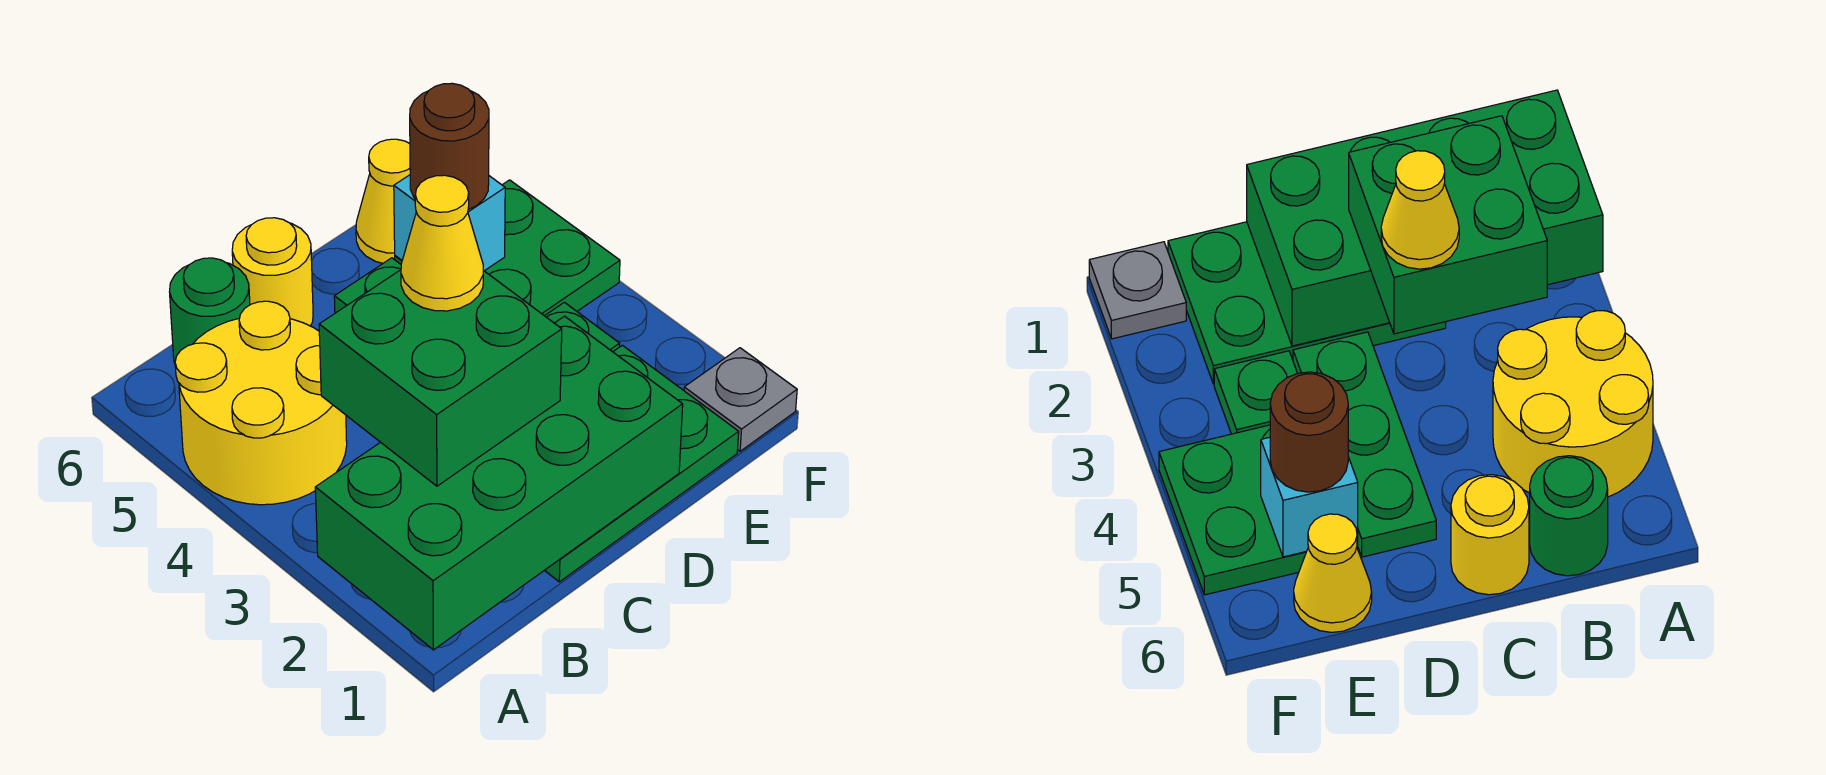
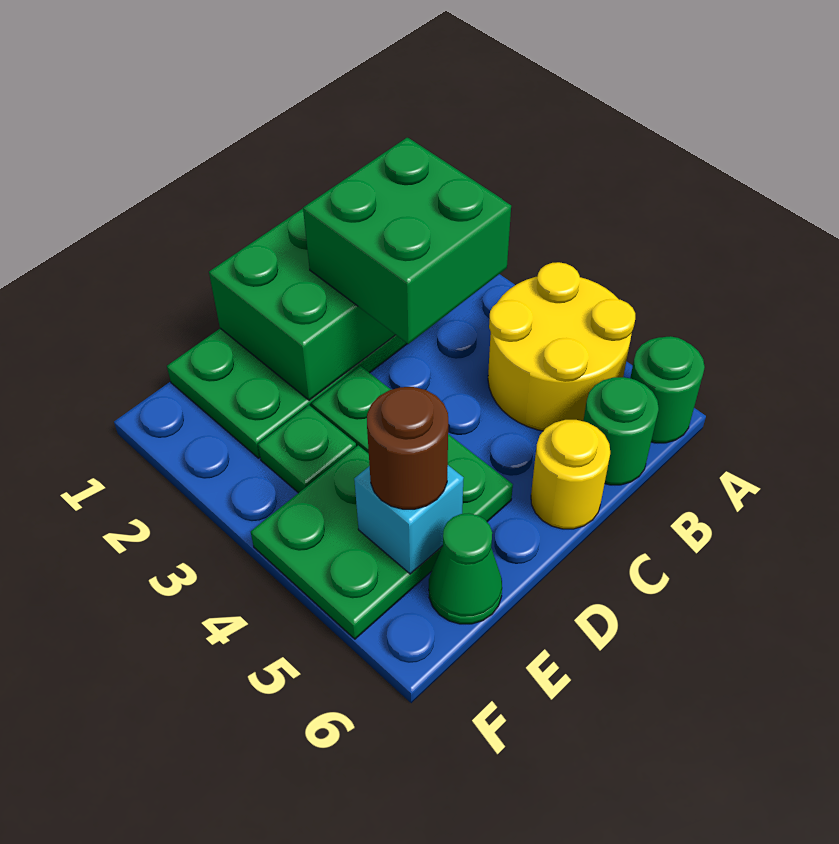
none -> green 1x1 round brick [630,336,705,443]
yellow 1x1 cone [401,175,483,311] -> none
yellow 1x1 cone [356,139,410,263] -> green 1x1 cone [429,513,502,624]
grey 1x1 plate [684,348,797,451] -> none

